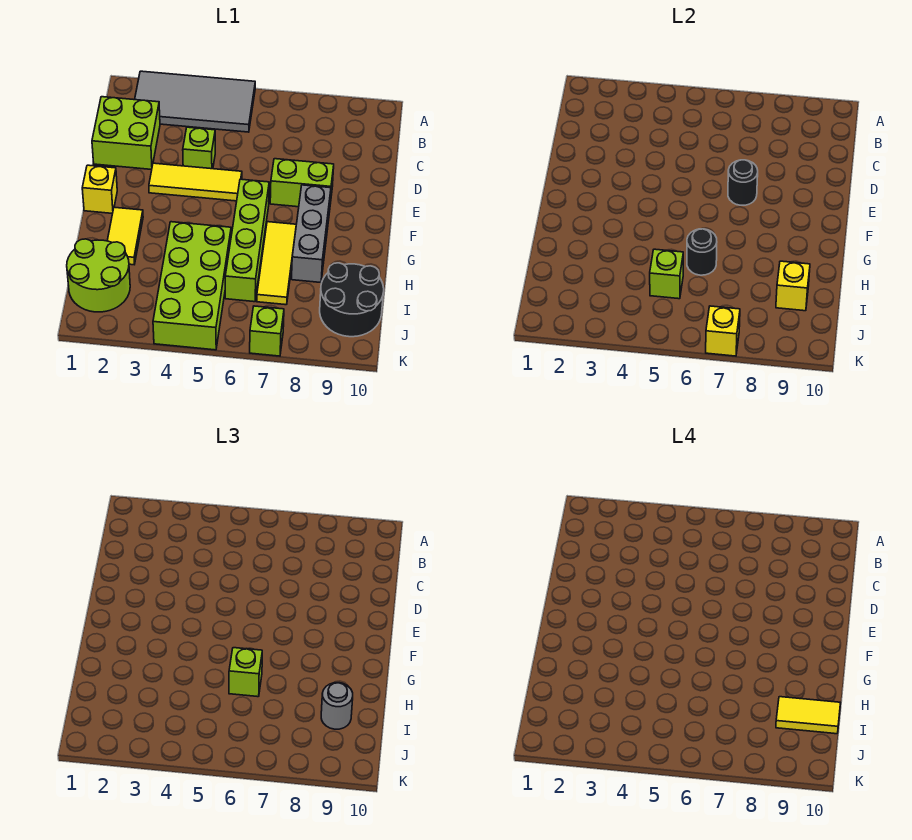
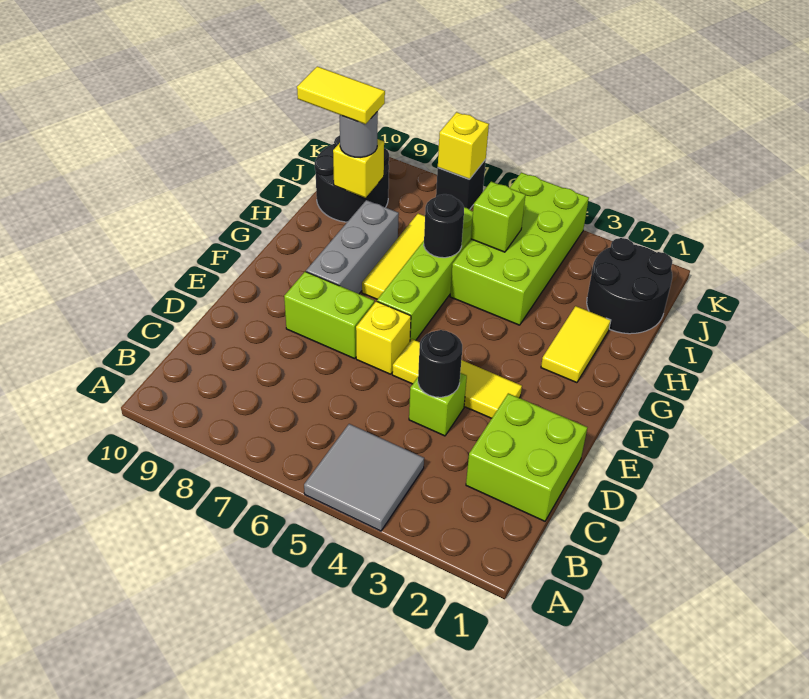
grey 2x4 tile [135,71,255,132] -> grey 2x2 tile [304,424,424,531]
black 1x1 round brick [728,160,758,205] -> black 1x1 round brick moved to [418,330,462,397]
yellow 1x1 brick [82,165,117,214] -> yellow 1x1 brick moved to [356,301,411,374]
lime 1x1 brick [229,648,262,697] -> none
lime 2x2 round brick [67,239,130,312] -> black 2x2 round brick [587,238,673,334]
lime 1x1 brick [250,306,284,356] -> black 1x1 brick [436,160,486,210]

